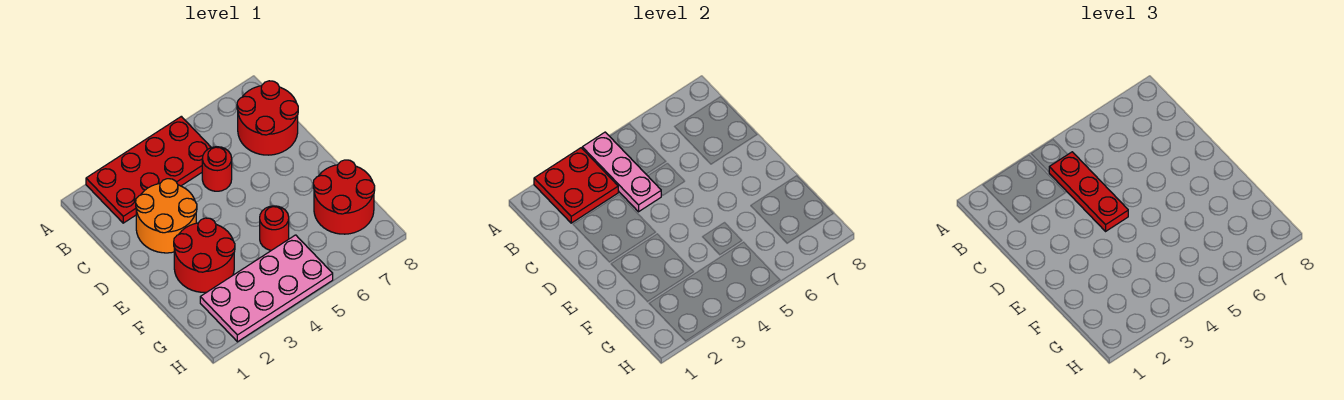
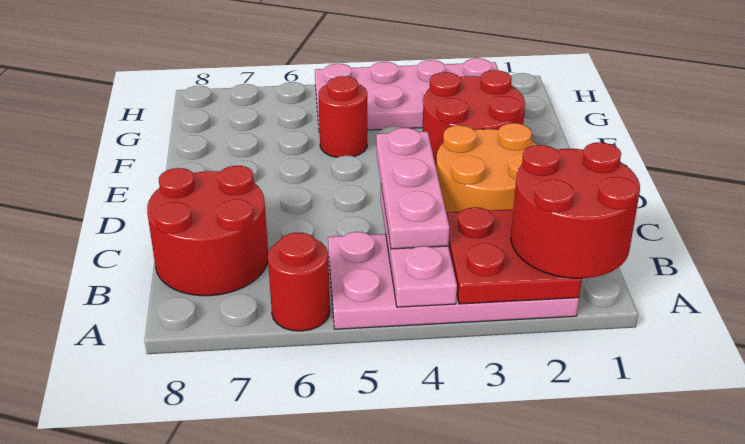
red 2x4 plate [86,116,211,223] -> pink 2x4 plate [328,232,579,329]
red 1x3 plate [1049,152,1128,231] -> pink 1x3 plate [376,128,449,249]
red 1x1 round brick [202,147,232,191] -> red 1x1 round brick moved to [268,232,330,331]
red 2x2 round brick [313,160,375,234] -> red 2x2 round brick moved to [511,142,640,278]

